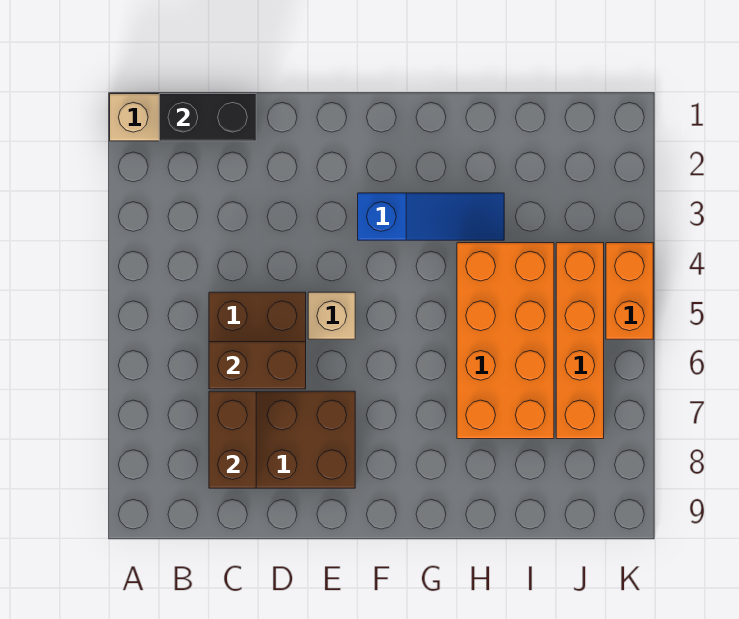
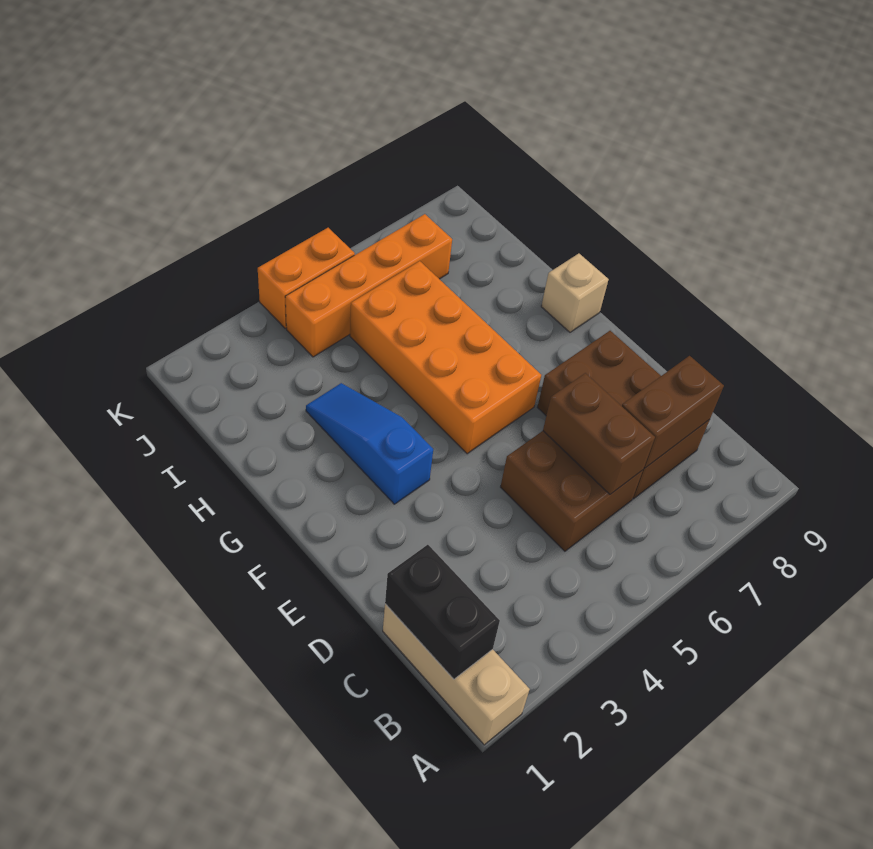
tan 1x1 brick [308,292,355,339] -> tan 1x1 brick moved to [541,254,609,332]
orange 2x4 brick [457,243,554,439] -> orange 2x4 brick turned to [350,261,541,454]

